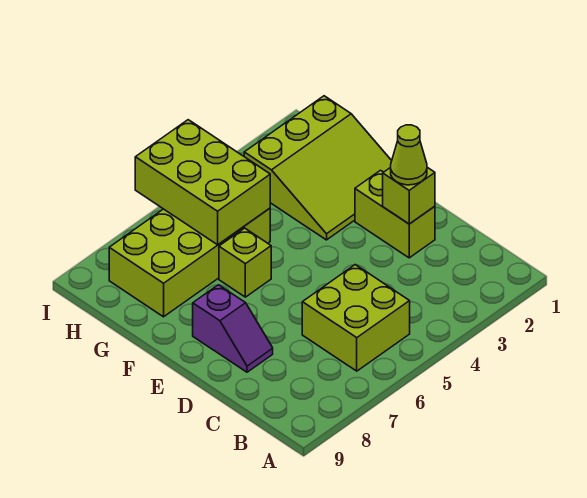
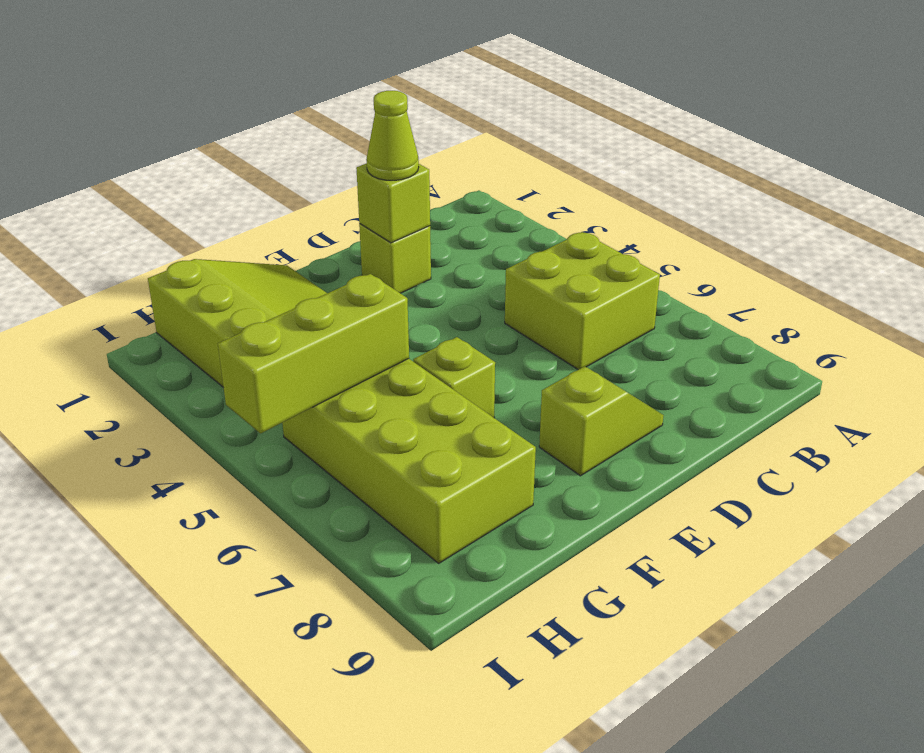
lime 1x2 brick [355,170,435,258] -> lime 1x1 brick [359,224,431,293]
purple 1x2 slope [193,285,273,372] -> lime 1x2 slope [539,366,664,476]
lime 2x3 brick [135,120,270,245] -> lime 1x3 brick [218,274,409,433]

